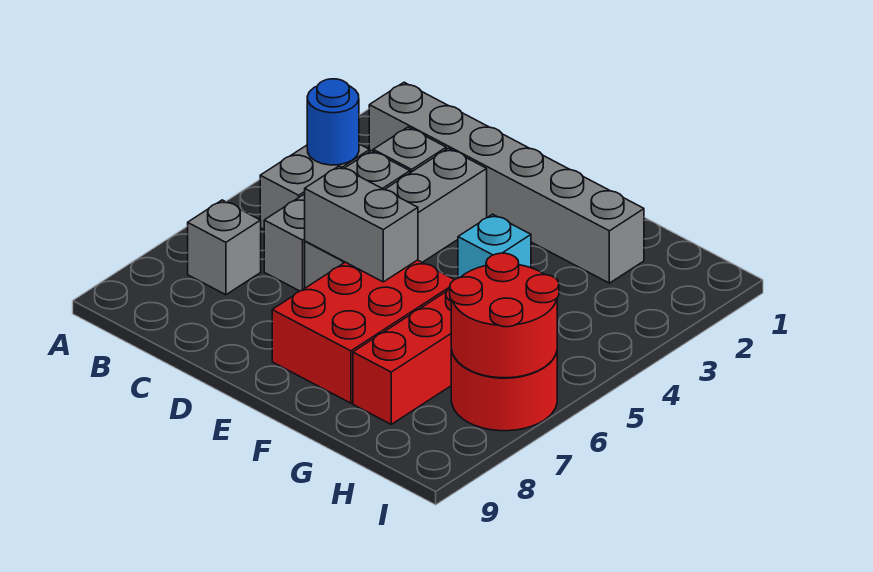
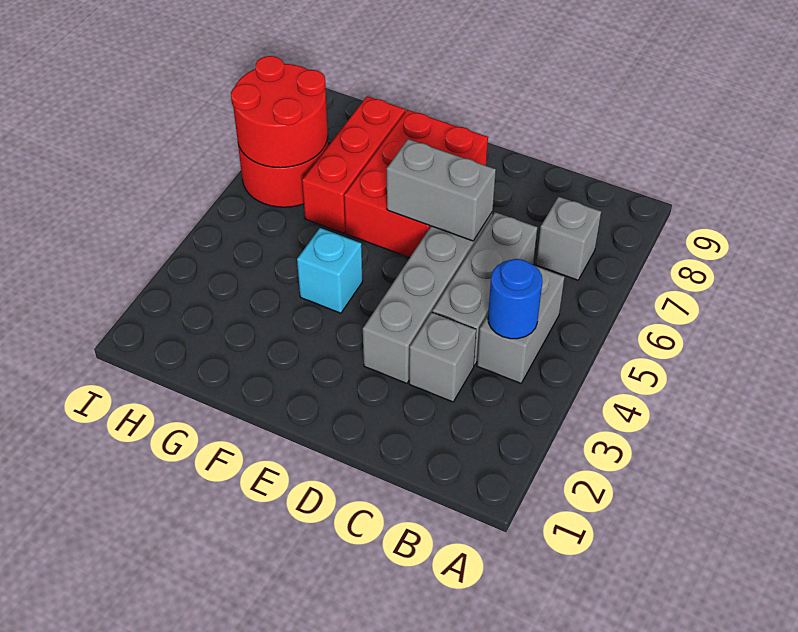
grey 1x6 brick [369,82,644,283] -> none

